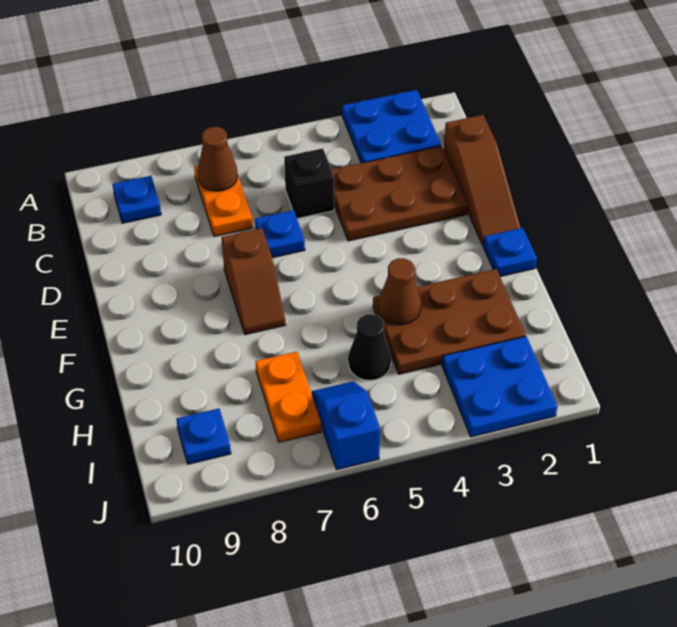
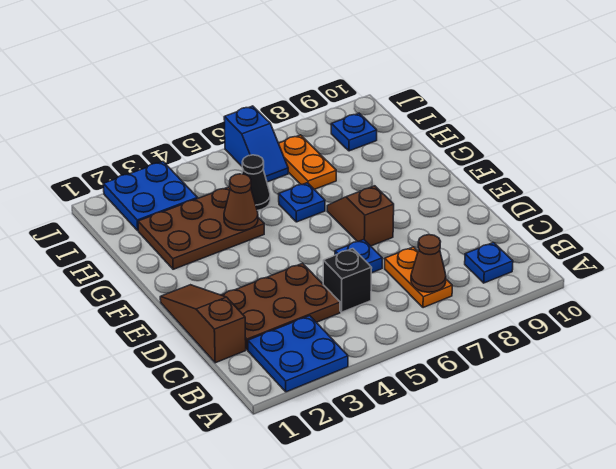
blue 1x1 plate [483,228,537,277] -> blue 1x1 plate moved to [279,183,325,222]

